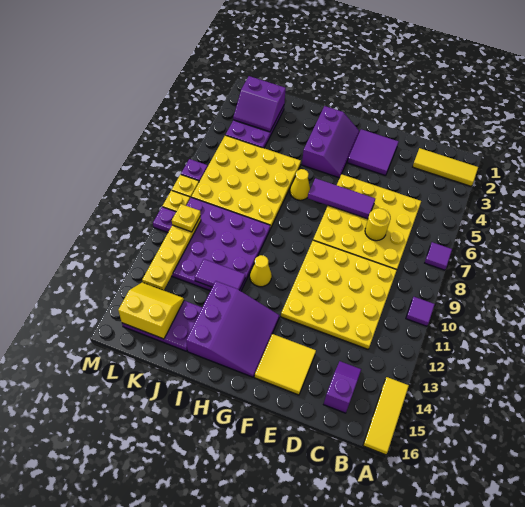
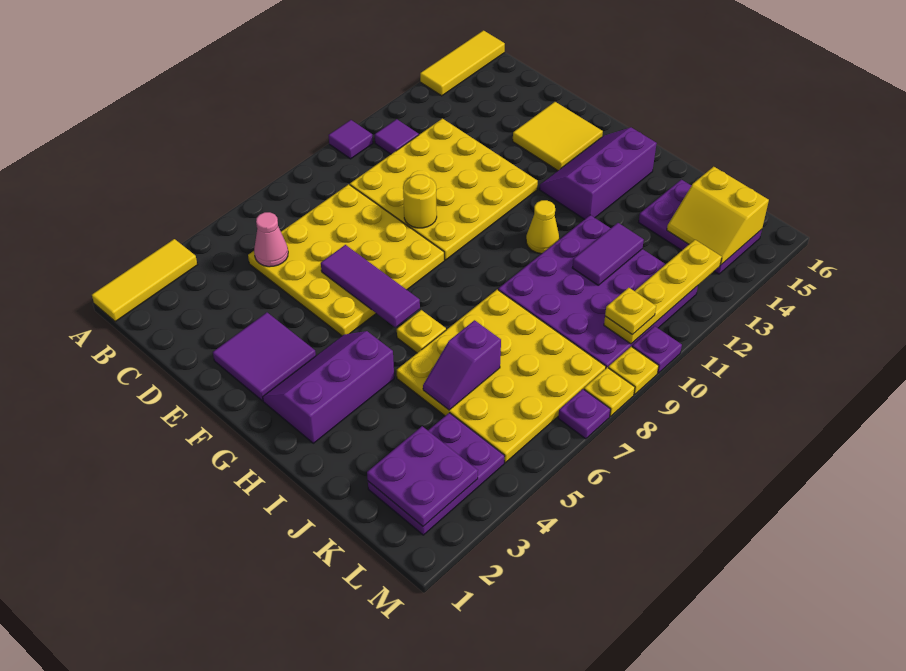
yellow 1x3 tile [413,148,478,186] -> yellow 1x3 tile turned to [92,239,197,322]
purple 1x1 tile [425,242,452,270] -> purple 1x1 tile moved to [375,119,419,154]
none -> pink 1x1 cone [254,212,288,267]
purple 1x2 slope [324,361,361,413] -> purple 1x2 slope moved to [423,320,501,410]
yellow 1x1 round brick [365,208,390,241] -> yellow 1x1 round brick moved to [403,175,437,228]
purple 3x3 slope [186,281,280,377] -> purple 2x3 slope [539,128,657,219]
yellow 1x1 cone [290,169,310,200] -> yellow 1x1 plate [397,310,446,353]
purple 1x2 tile [195,259,245,290] -> purple 1x2 tile turned to [572,223,644,285]
purple 2x2 slope [233,76,286,132] -> purple 2x2 plate [367,426,478,526]

